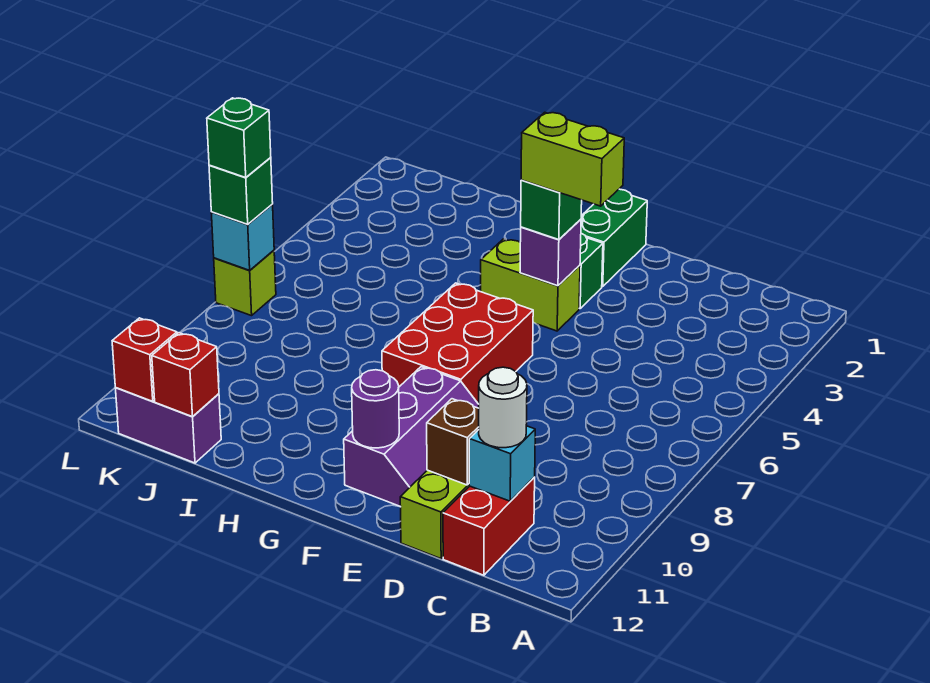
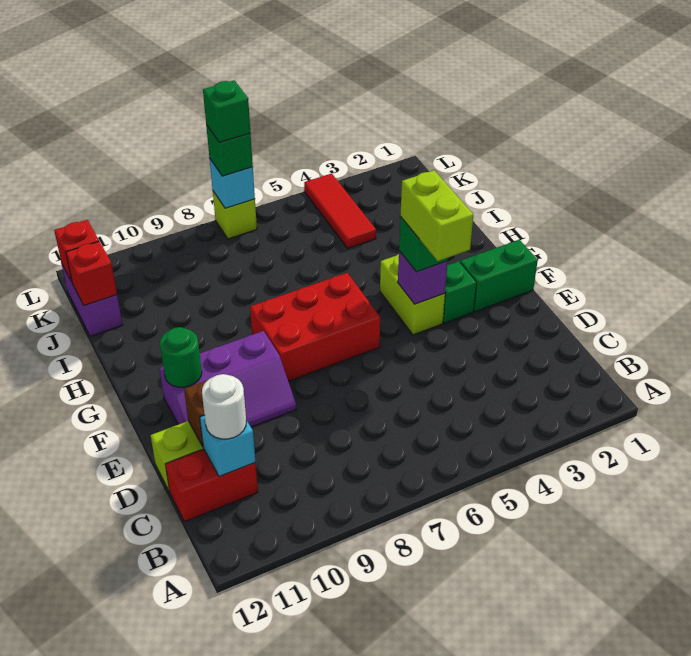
purple 1x1 round brick [352,370,399,448] -> green 1x1 round brick [160,327,202,387]
none -> red 1x3 tile [304,173,376,249]

